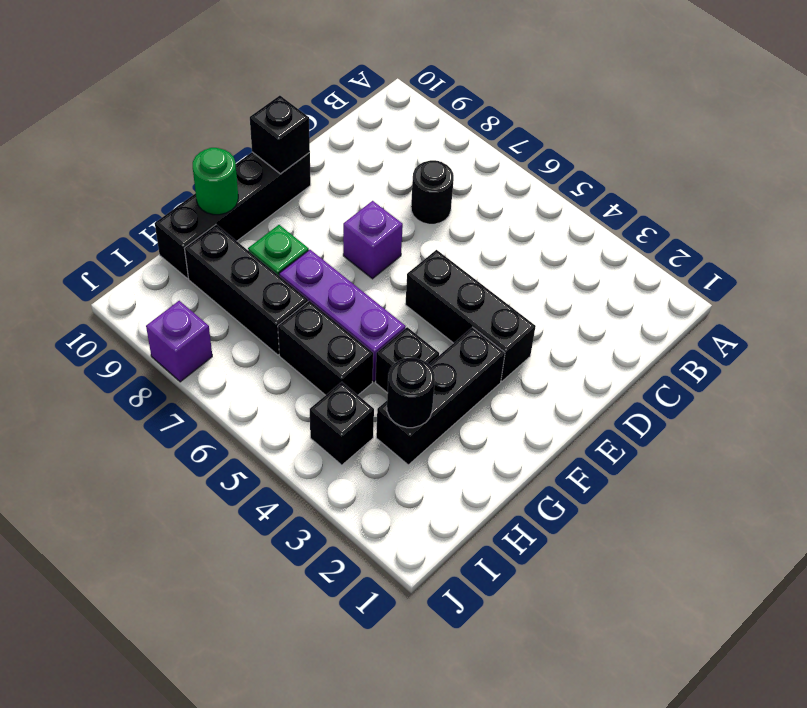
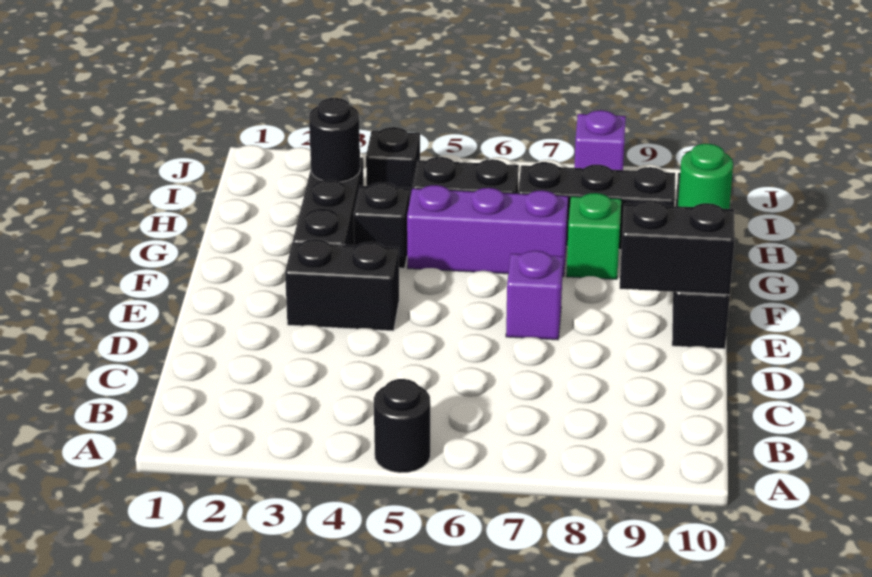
black 1x1 round brick [411,160,454,224] -> black 1x1 round brick moved to [374,379,430,473]
black 1x3 brick [405,250,536,381] -> black 1x2 brick [285,239,399,331]
black 1x1 brick [250,96,310,174] -> black 1x2 brick [620,200,735,295]

